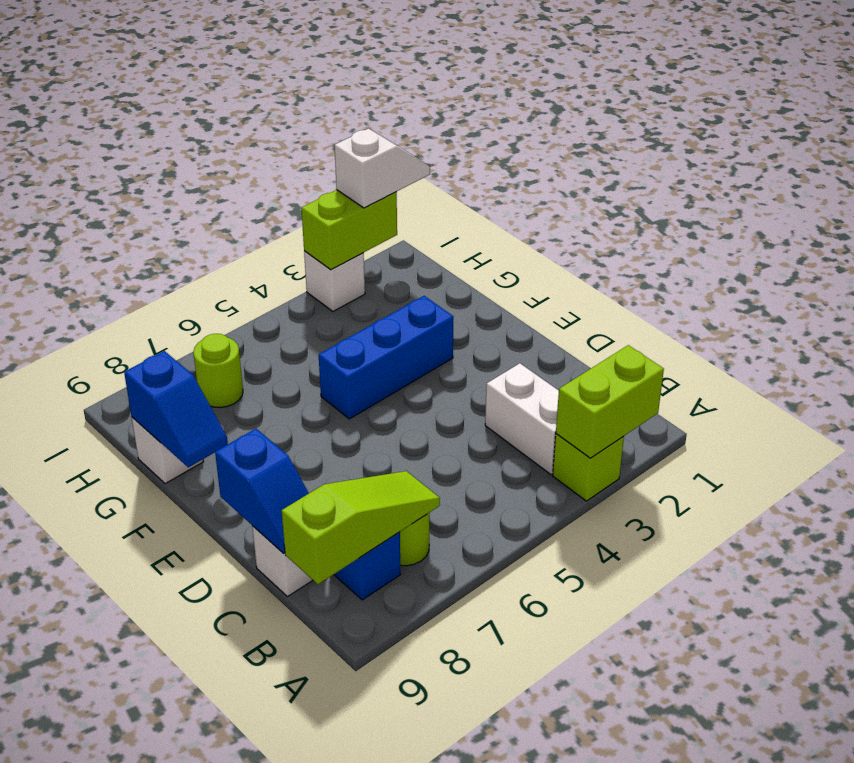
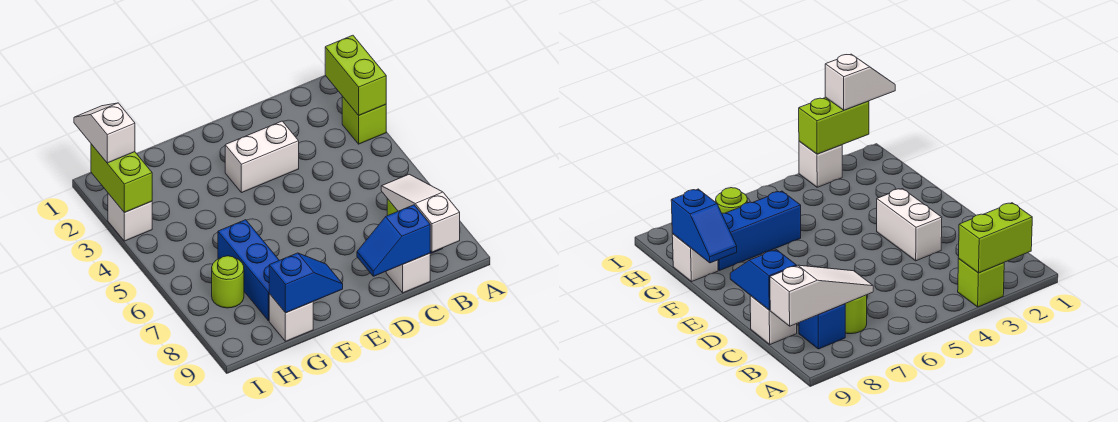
white 1x2 brick [485,363,559,475] -> white 1x2 brick moved to [225,121,299,193]
lime 1x3 slope [282,471,440,584] -> white 1x3 slope [381,174,460,252]
blue 1x2 slope [215,429,309,554] -> blue 1x2 slope turned to [357,205,430,276]
blue 1x3 brick [319,296,453,419] -> blue 1x3 brick moved to [218,220,279,321]

